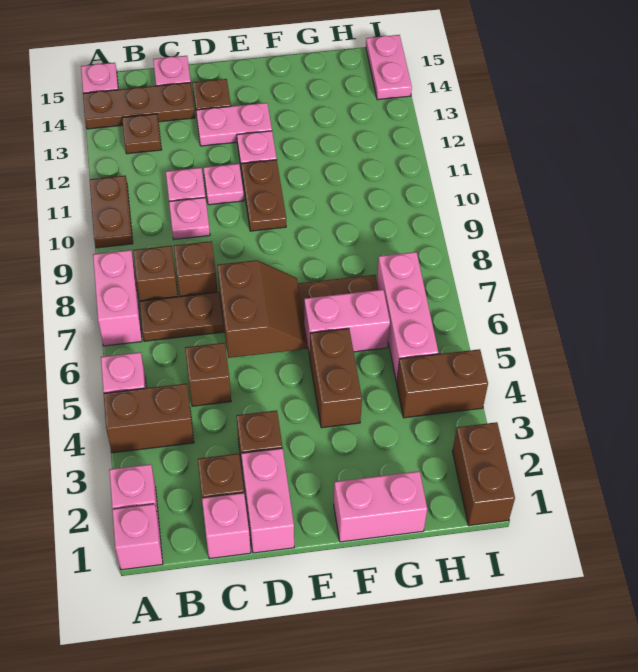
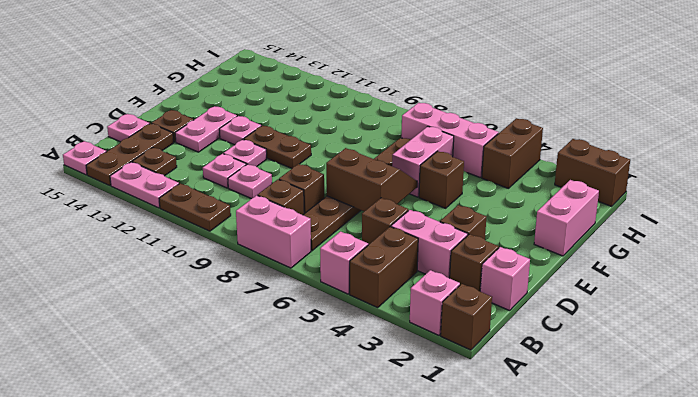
pink 1x1 brick [112,504,163,570] -> brown 1x1 brick [441,284,492,350]
pink 1x2 brick [241,448,294,553] -> pink 1x2 brick moved to [391,210,468,278]
brown 1x2 brick [310,329,362,428] -> brown 1x1 brick [419,151,464,208]
pink 1x2 plate [366,35,412,100] -> pink 1x2 plate moved to [110,162,179,208]

